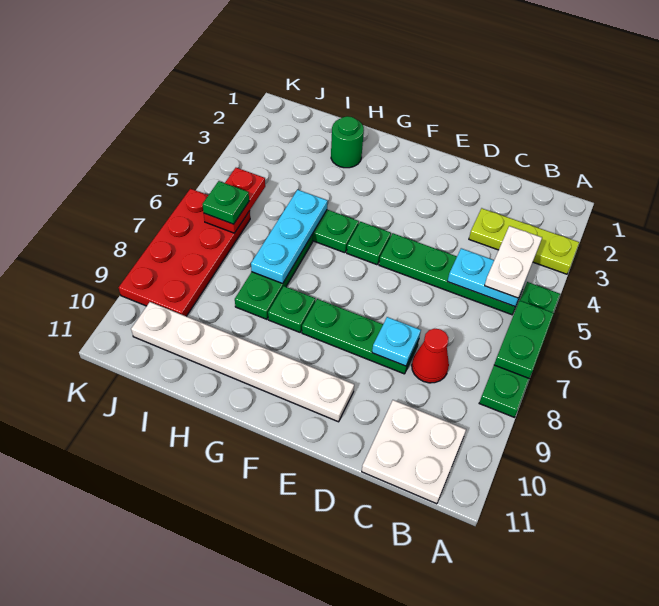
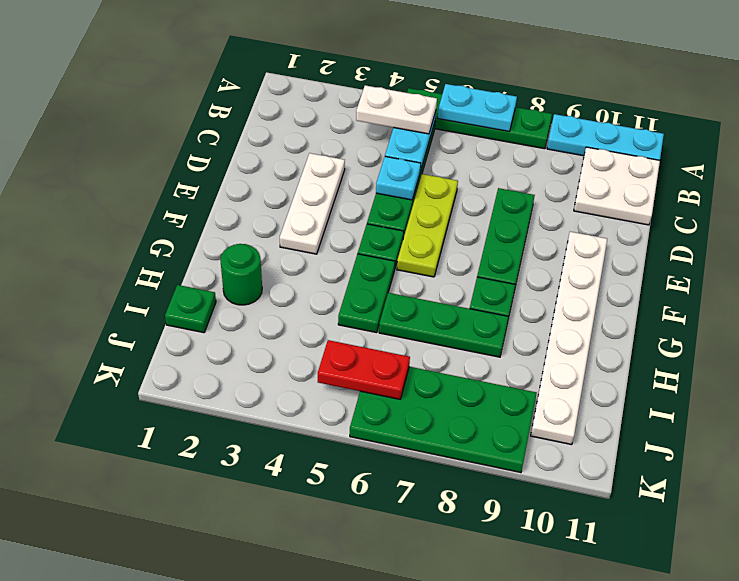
lime 1x3 plate [469,208,579,274] -> lime 1x3 plate moved to [397,174,458,277]
green 1x2 plate [494,301,554,378] -> cyan 1x2 plate [438,84,517,131]
red 1x1 cone [412,329,449,383] -> none
none -> white 1x3 plate [280,153,345,254]
cyan 1x1 plate [372,317,421,366] -> cyan 1x1 plate moved to [376,156,421,200]
cyan 1x3 plate [251,190,328,283] -> cyan 1x3 plate moved to [547,114,664,160]
red 2x4 plate [119,189,250,316] -> green 2x4 plate [350,367,537,473]
green 1x1 plate [202,181,249,224] -> green 1x1 plate moved to [165,285,216,333]

